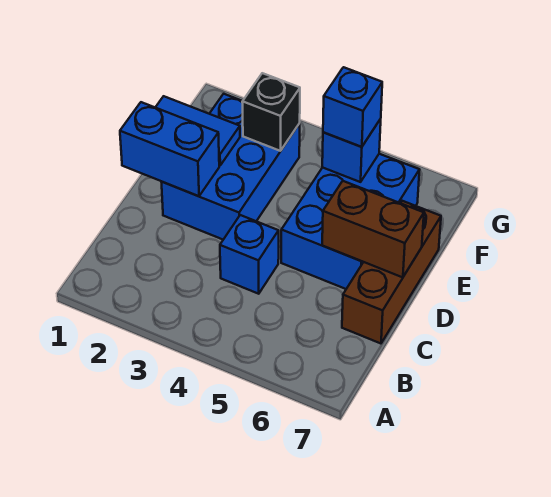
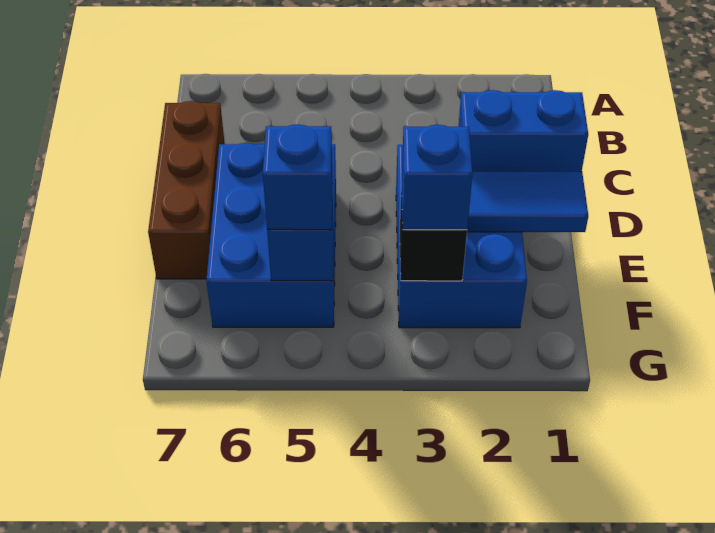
blue 1x1 brick [220,215,279,294] -> blue 1x1 brick moved to [402,125,472,230]
brown 1x2 brick [322,181,424,277] -> none

